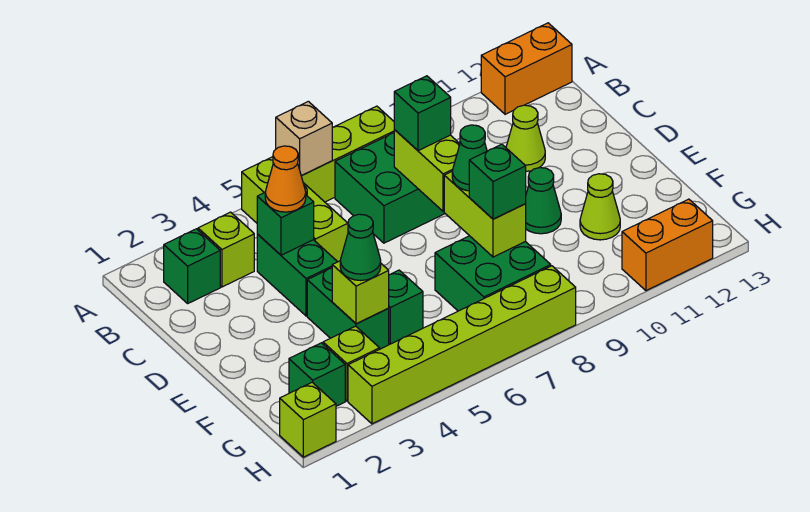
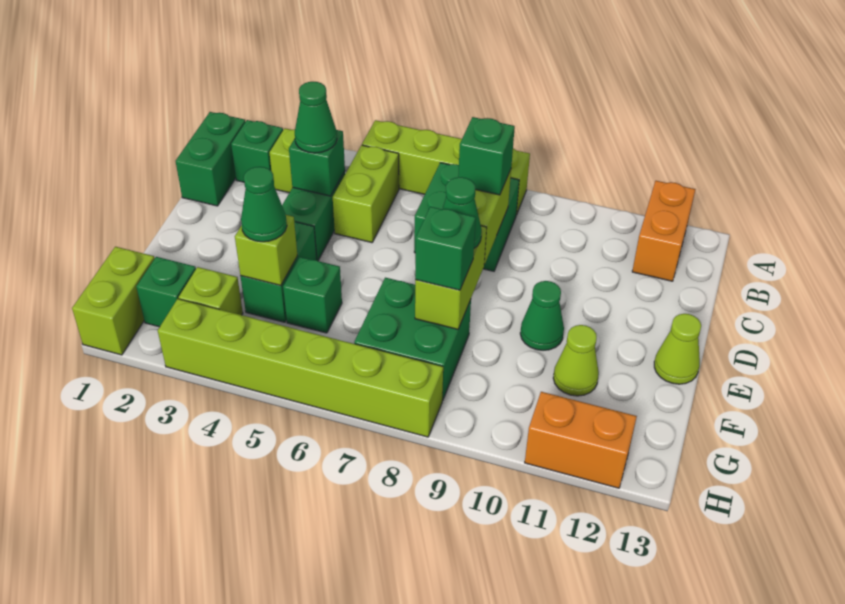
tan 1x1 brick [276,101,332,176] -> none
orange 1x2 brick [481,23,572,114] -> orange 1x2 brick turned to [632,181,696,281]
none -> green 1x2 brick [176,112,245,206]
orange 1x1 cone [265,146,306,212] -> green 1x1 cone [295,82,337,153]
lime 1x1 cone [506,105,545,171] -> lime 1x1 cone moved to [654,314,701,384]
lime 1x1 brick [280,382,336,457] -> lime 1x2 brick [72,247,155,355]

